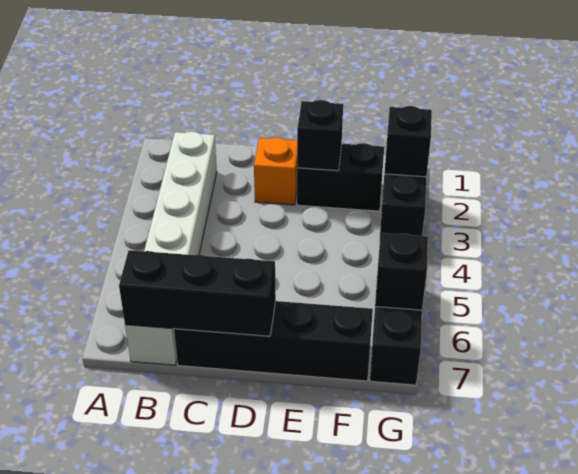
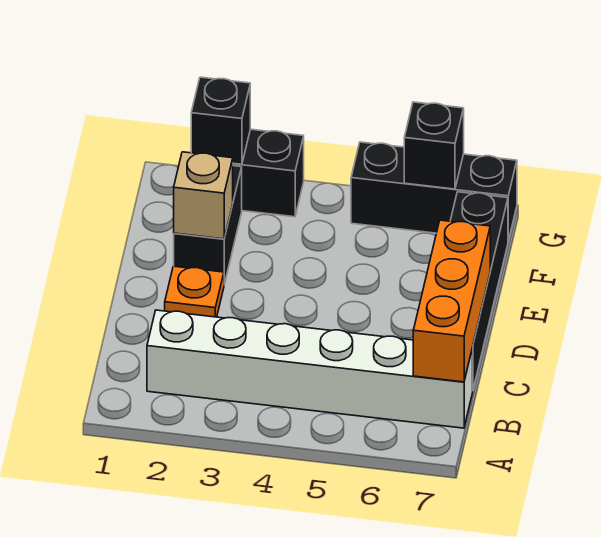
black 1x3 brick [119,250,276,336] -> orange 1x3 brick [413,220,490,382]
orange 1x1 brick [254,137,297,205] -> orange 1x1 plate [165,266,224,317]
black 1x1 brick [297,100,343,171] -> tan 1x1 brick [174,152,233,239]

